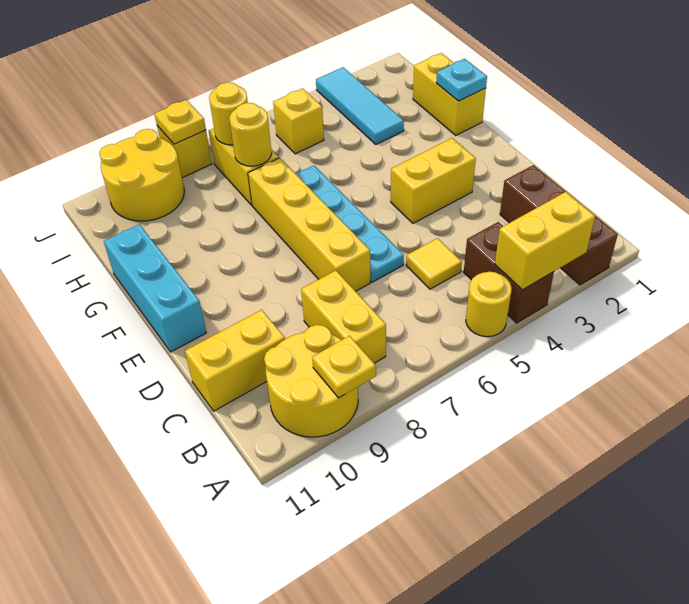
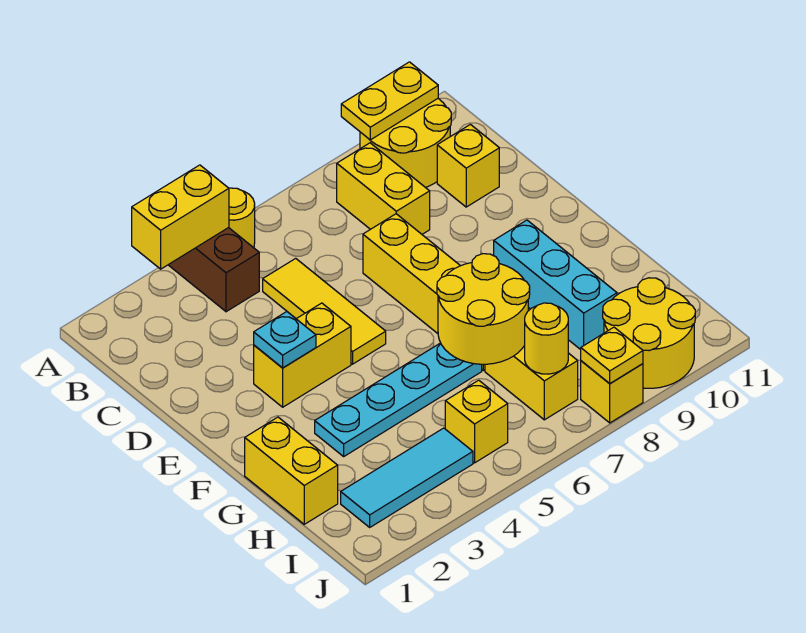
brown 1x3 brick [500,165,618,285] -> none
yellow 1x1 plate [312,336,376,398] -> yellow 1x2 plate [341,62,438,140]
yellow 1x1 tile [406,238,462,289] -> yellow 1x3 tile [263,258,386,364]
yellow 1x2 brick [185,310,285,411] -> yellow 1x1 brick [437,124,499,207]
cyan 1x4 plate [296,166,404,282] -> cyan 1x4 plate turned to [315,343,482,456]
cyan 1x3 brick [104,224,206,352] -> cyan 1x3 brick moved to [494,220,617,350]
cyan 1x1 plate [436,59,487,101] -> cyan 1x1 plate moved to [254,312,316,368]
cyan 1x3 tile [316,67,404,144] -> cyan 1x3 tile turned to [341,428,473,527]
yellow 1x1 round brick [229,103,272,166] -> yellow 2x2 round brick [437,254,530,364]

